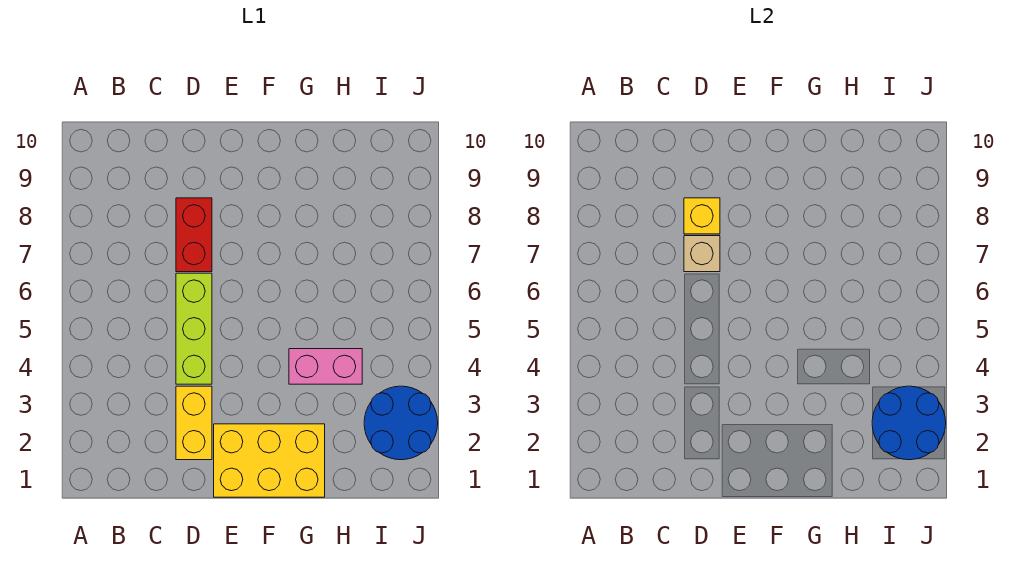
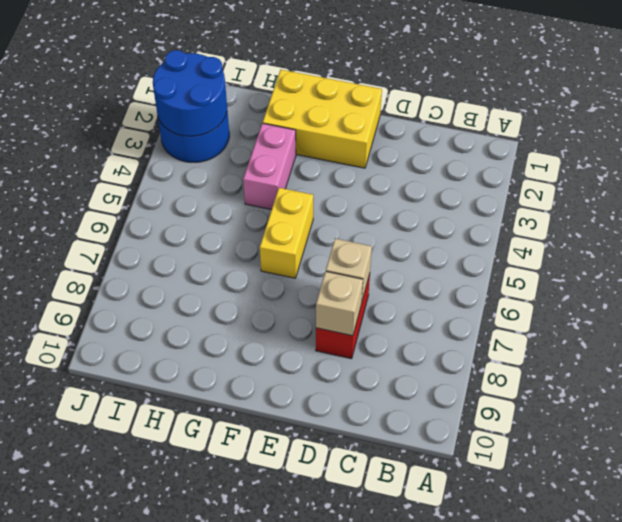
yellow 1x2 brick [176,386,212,460] -> yellow 1x2 brick moved to [260,188,313,278]
lime 1x3 brick [176,273,212,384] -> none
yellow 1x1 brick [684,198,720,234] -> tan 1x1 brick [316,271,363,336]
pink 1x2 brick [289,349,362,384] -> pink 1x2 brick turned to [243,123,296,210]

